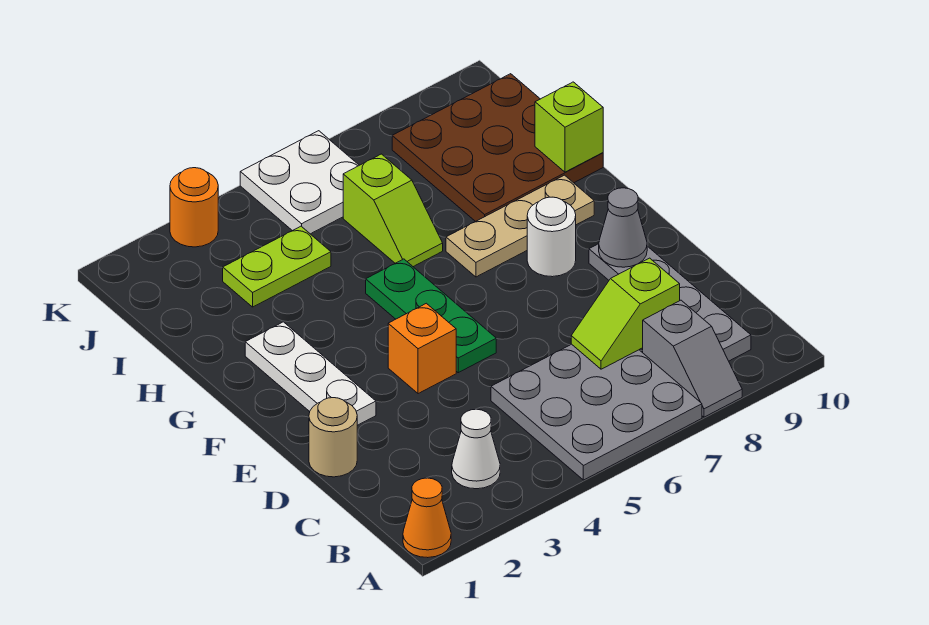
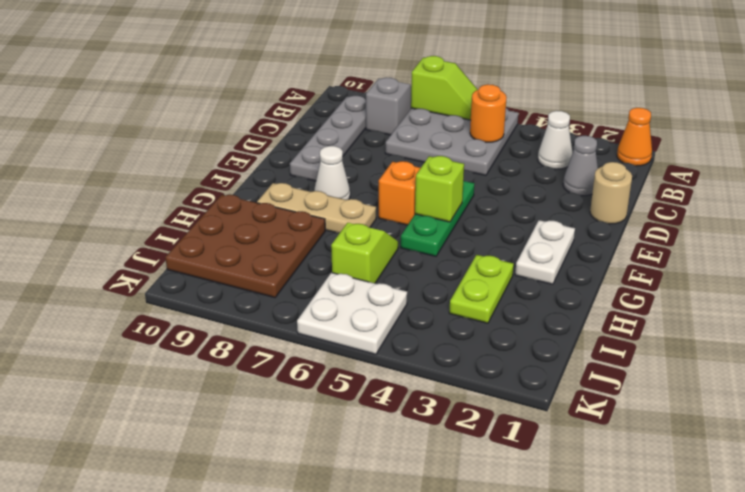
lime 1x2 slope [571,258,680,369] -> lime 1x2 slope moved to [411,56,478,120]
white 1x3 plate [245,322,376,425] -> white 1x2 plate [515,220,575,284]
orange 1x1 brick [388,303,456,394] -> orange 1x1 brick moved to [379,161,420,225]
grey 1x1 cone [599,188,647,267] -> grey 1x1 cone moved to [563,136,598,196]
white 1x1 round brick [527,197,576,277] -> white 1x1 cone [314,146,350,200]
lime 1x1 brick [535,82,603,172] -> lime 1x1 brick moved to [415,156,464,222]
lime 1x2 plate [223,226,331,307] -> lime 1x2 plate turned to [449,255,514,323]
orange 1x1 round brick [170,168,218,247] -> orange 1x1 round brick moved to [470,84,507,142]

